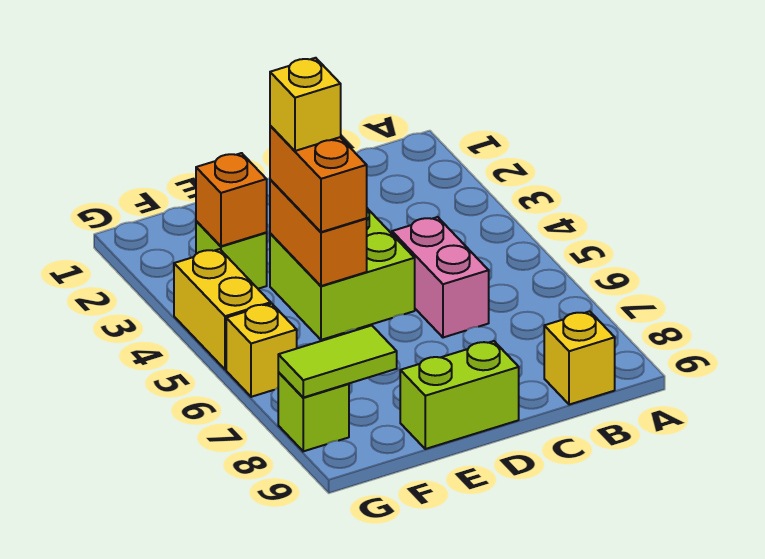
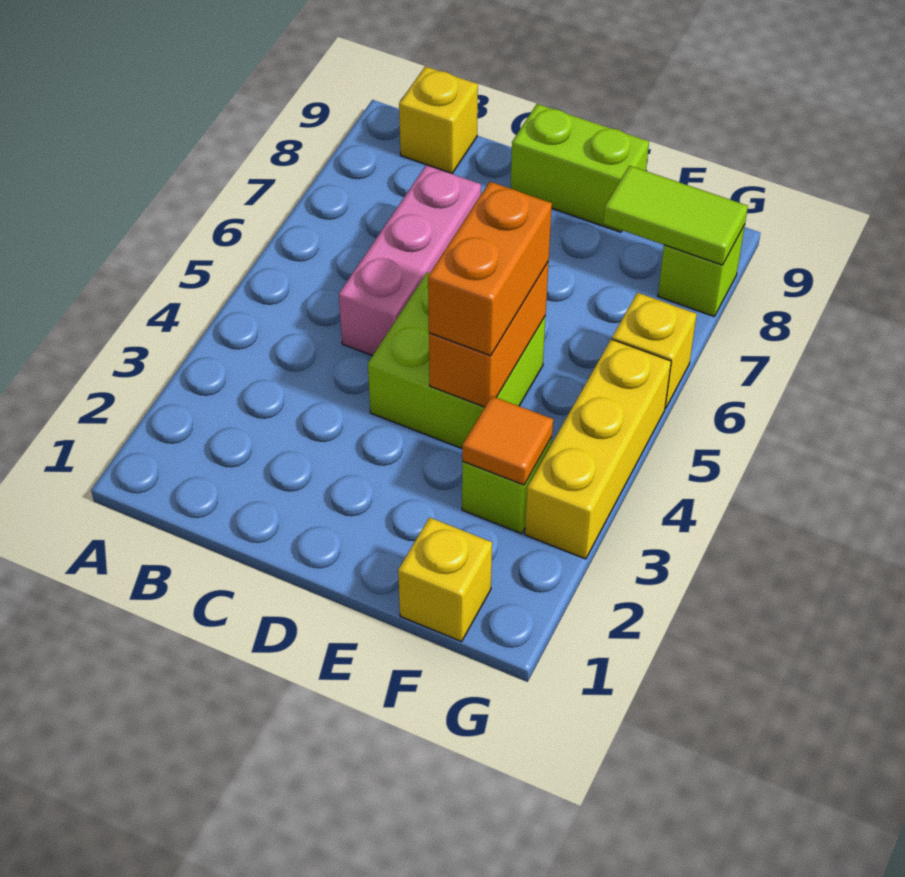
pink 1x2 brick [392,217,489,338] -> pink 1x3 brick [339,165,481,356]
yellow 1x1 brick [270,58,341,151] -> yellow 1x1 brick moved to [398,517,492,642]
orange 1x1 brick [196,153,267,246] -> orange 1x1 tile [462,396,553,485]
yellow 1x2 brick [174,249,271,370] -> yellow 1x3 brick [525,339,671,559]

